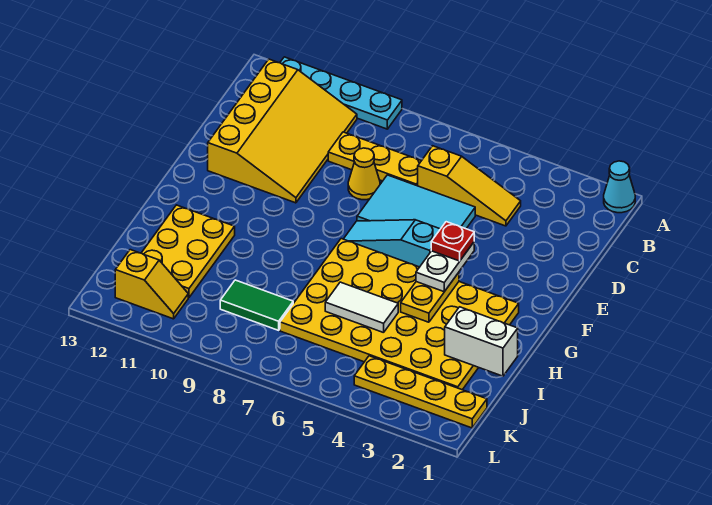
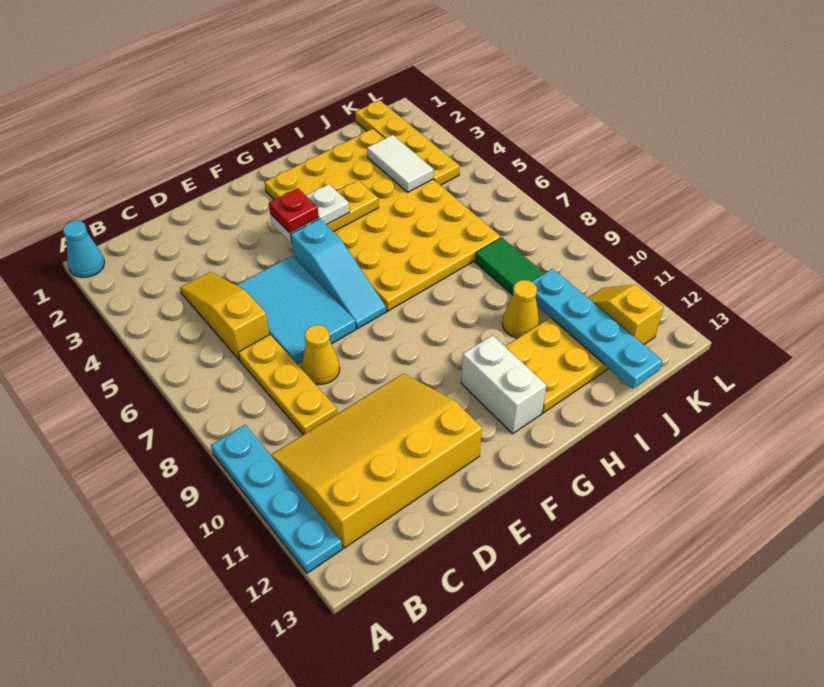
white 1x2 brick [445,307,518,376] -> white 1x2 brick moved to [461,335,546,434]
white 1x2 tile [325,282,398,333] -> white 1x2 tile moved to [367,135,434,192]
none -> yellow 1x1 cone [503,280,539,338]
none -> cyan 1x4 plate [531,269,662,389]

